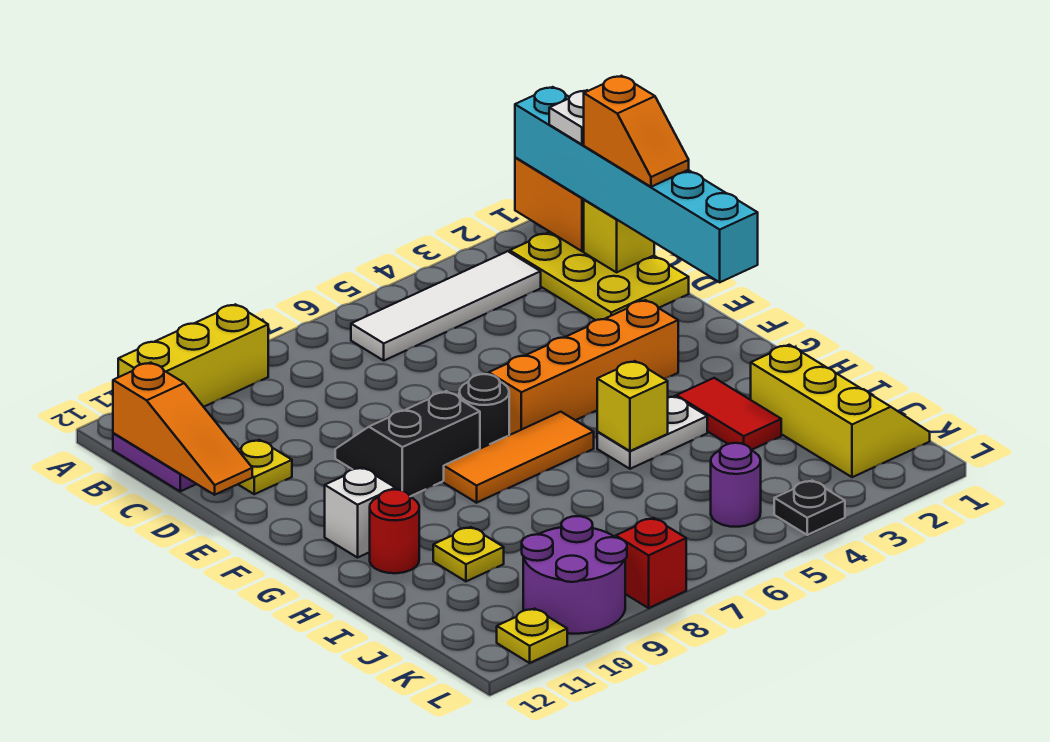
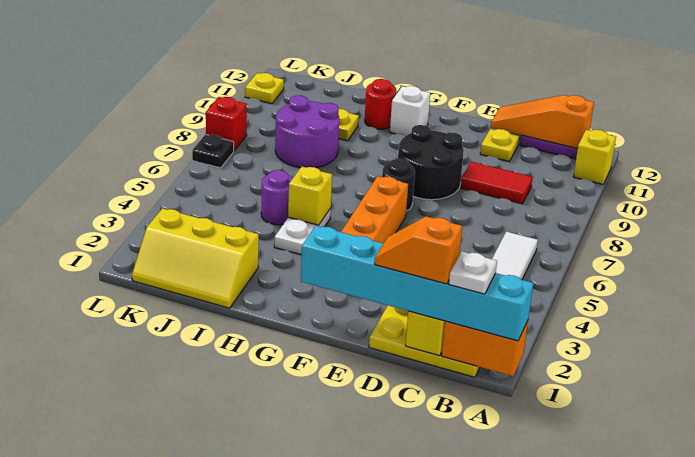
yellow 1x3 brick [118,304,268,407] -> yellow 1x1 brick [574,129,616,184]
black 2x2 slope [335,391,480,496] -> black 2x2 round brick [398,125,464,200]
orange 1x3 tile [444,412,594,503] -> none
red 1x2 tile [676,378,781,450] -> red 1x2 tile moved to [461,162,533,204]
purple 1x1 round brick [711,443,761,527] -> purple 1x1 round brick moved to [261,170,293,225]
purple 2x2 round brick [522,516,627,634] -> purple 2x2 round brick moved to [275,95,339,168]
black 1x1 plate [774,481,845,535] -> black 1x1 plate moved to [192,135,234,168]

